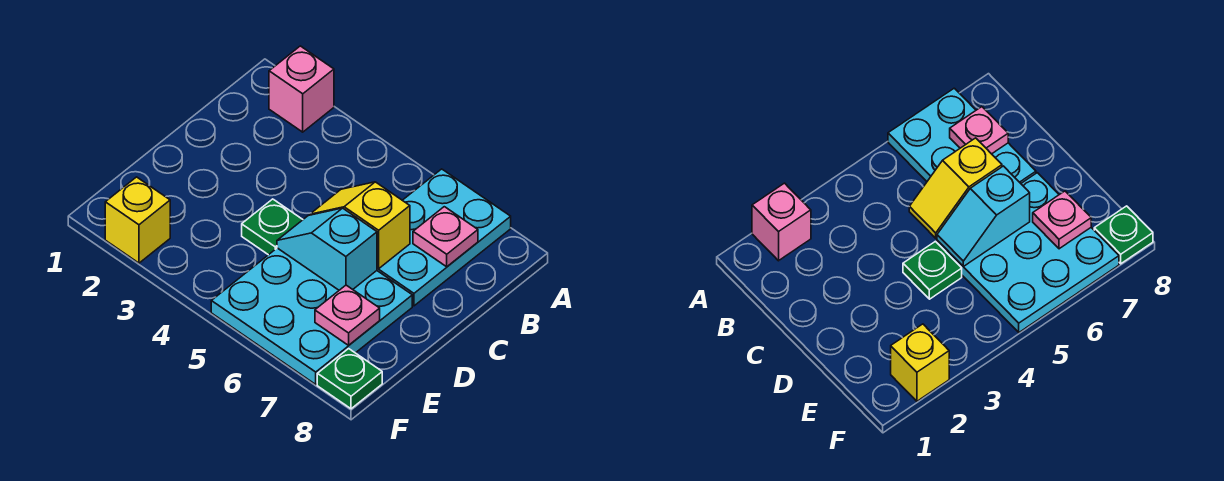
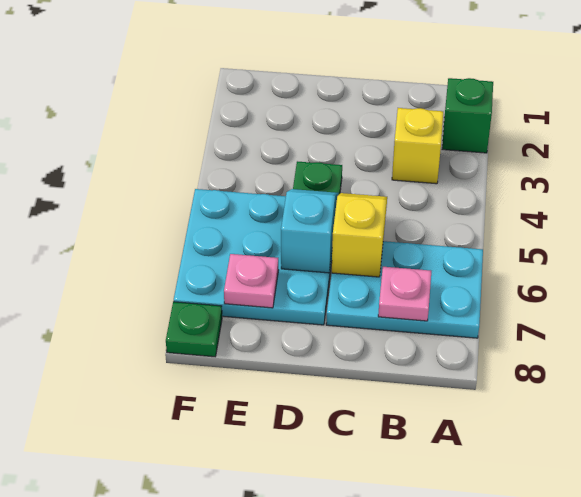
pink 1x1 brick [269,46,334,132] -> green 1x1 brick [442,78,493,153]
yellow 1x1 brick [105,177,170,263] -> yellow 1x1 brick moved to [392,108,443,184]

